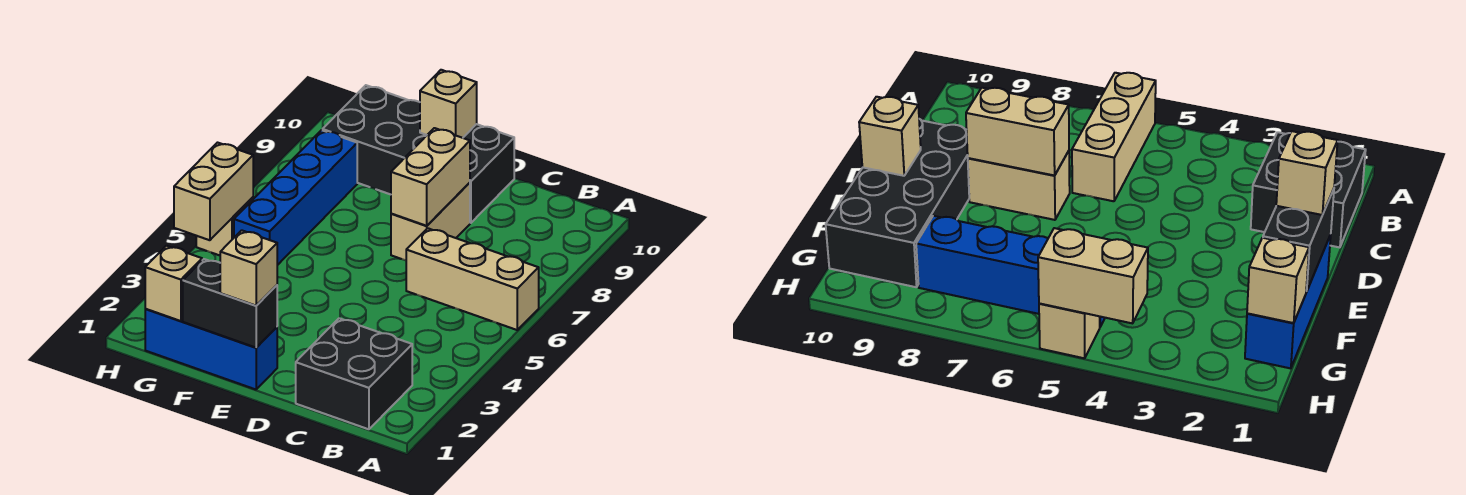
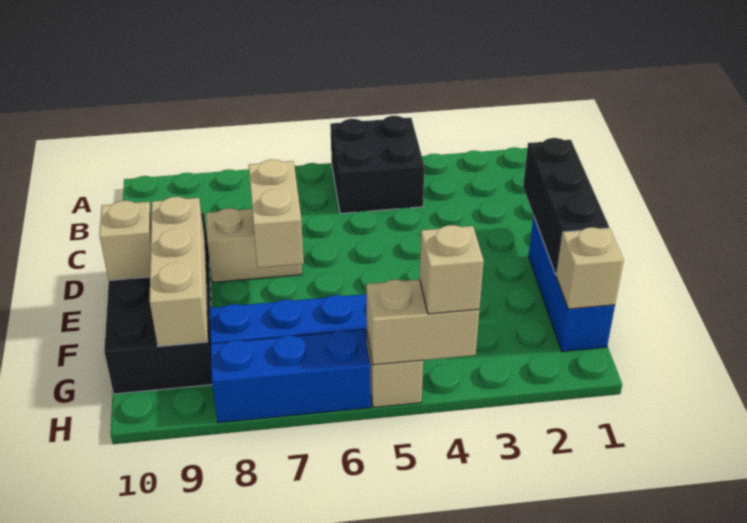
tan 1x3 brick [406,228,539,330] -> tan 1x3 brick moved to [150,197,208,346]
black 2x2 brick [296,318,412,429] -> black 2x2 brick moved to [330,116,424,214]
tan 1x2 brick [391,128,470,226] -> tan 1x2 brick turned to [249,159,304,268]
black 1x2 brick [183,259,277,348] -> black 1x3 brick [523,138,609,275]
tan 1x1 brick [220,230,277,306] -> tan 1x1 brick moved to [420,225,484,314]
none -> blue 1x3 brick [211,330,371,423]

